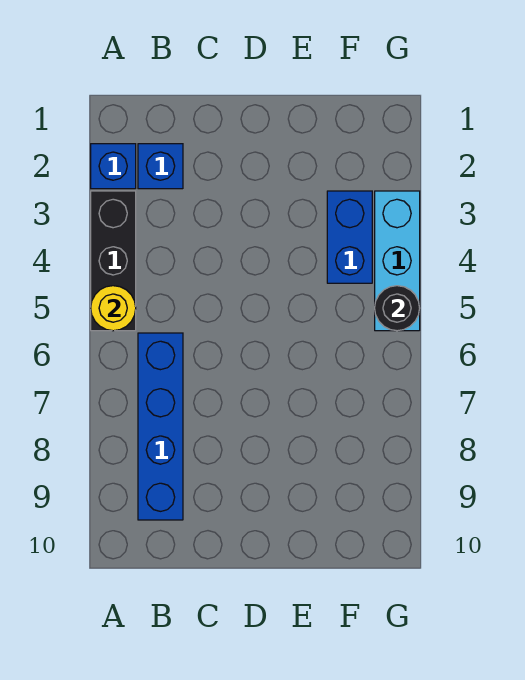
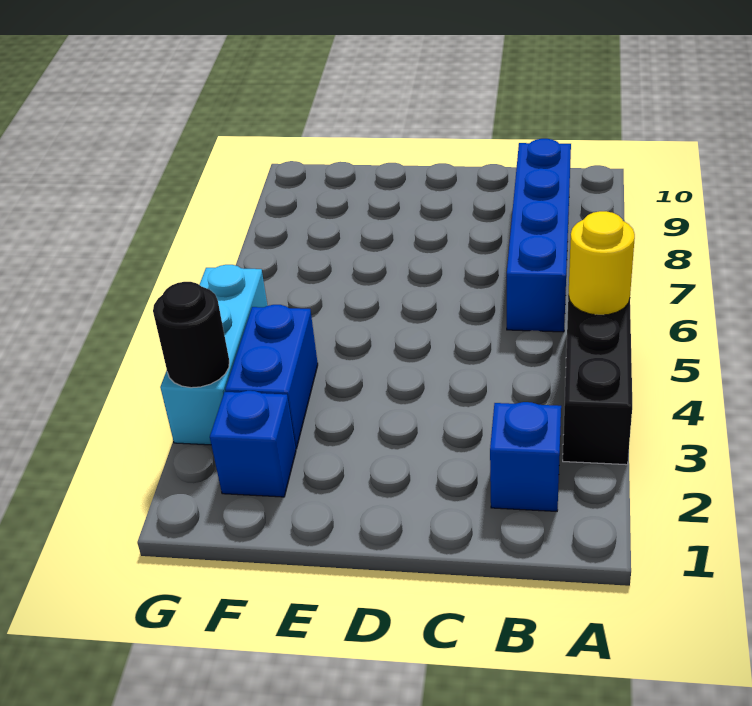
blue 1x1 brick [91,144,136,189] -> blue 1x1 brick moved to [210,391,296,497]
black 1x1 round brick [375,286,420,331] -> black 1x1 round brick moved to [153,282,229,388]

